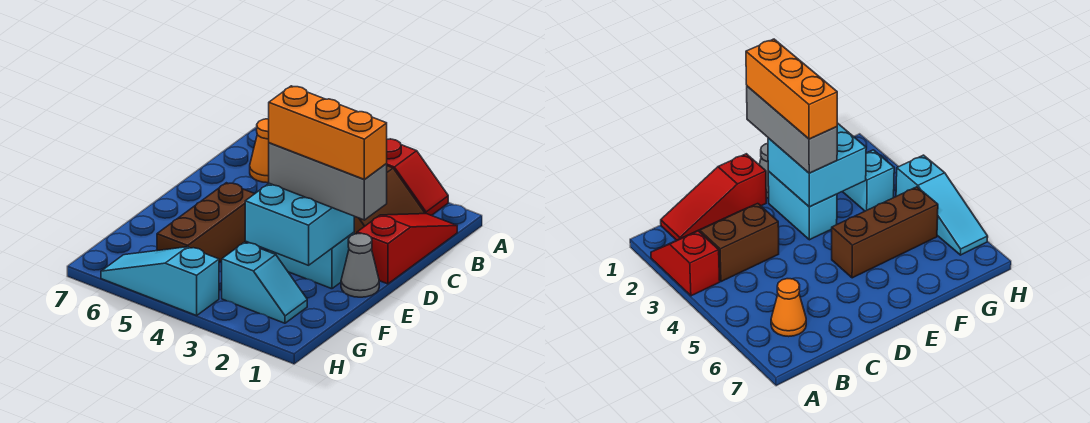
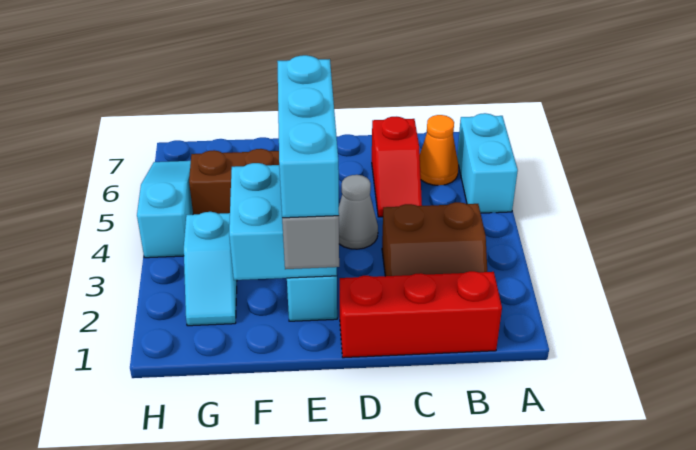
red 1x2 slope [386,139,448,216] -> red 1x2 slope moved to [372,117,422,217]
none -> cyan 1x2 brick [457,113,518,213]
red 1x3 slope [357,214,457,284] -> red 1x3 brick [340,271,502,358]
grey 1x1 cone [341,233,379,297] -> grey 1x1 cone moved to [339,175,378,249]
orange 1x3 brick [269,86,387,179] -> cyan 1x3 brick [277,55,339,218]

